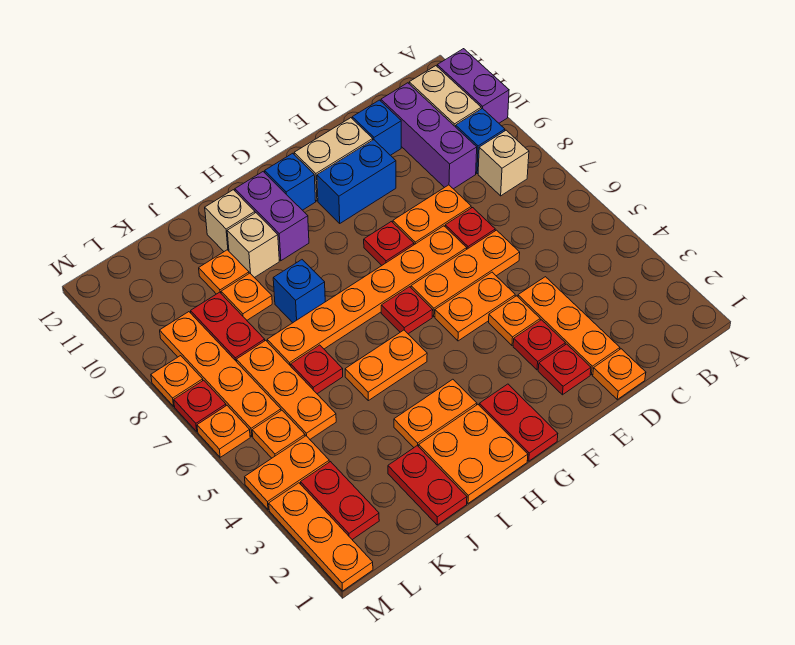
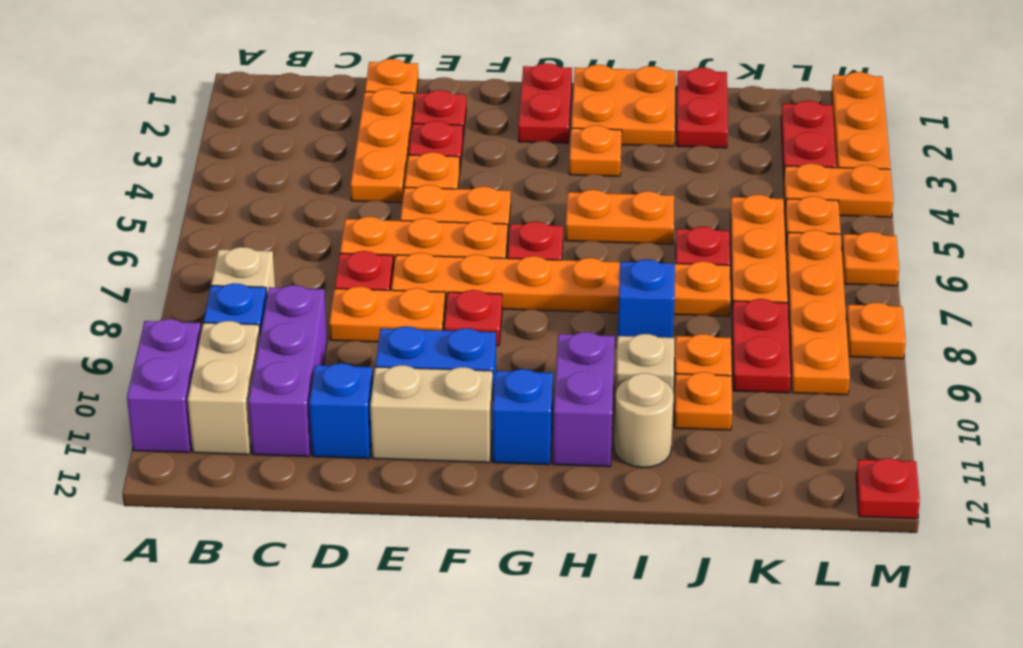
orange 1x2 plate [394,379,477,447] -> orange 1x1 plate [569,125,622,176]
tan 1x1 brick [205,190,255,251] -> tan 1x1 round brick [614,373,674,468]
red 1x1 plate [174,380,226,432] -> red 1x1 plate moved to [856,458,920,519]

